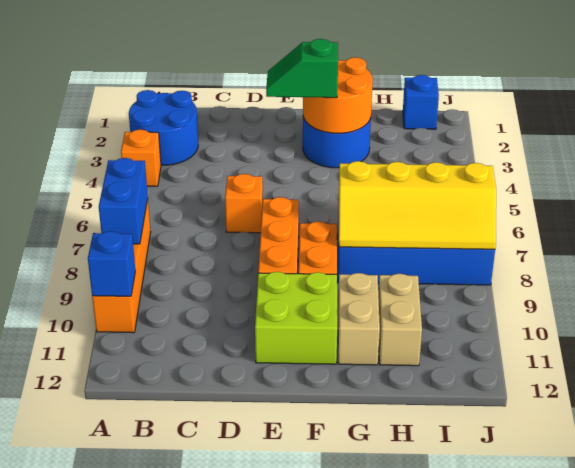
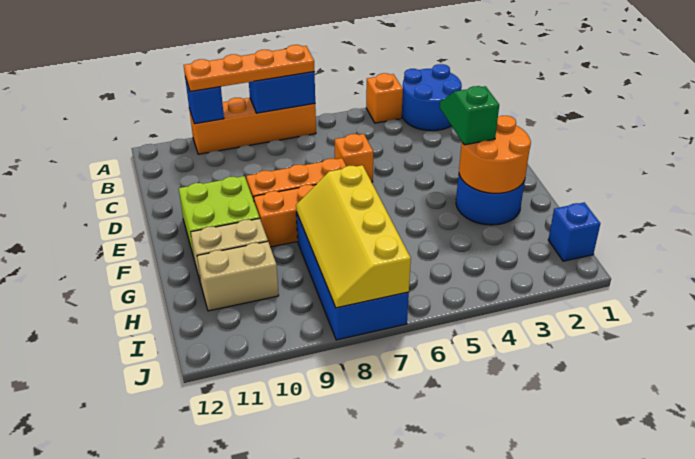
none -> orange 1x4 plate [184,45,314,92]

